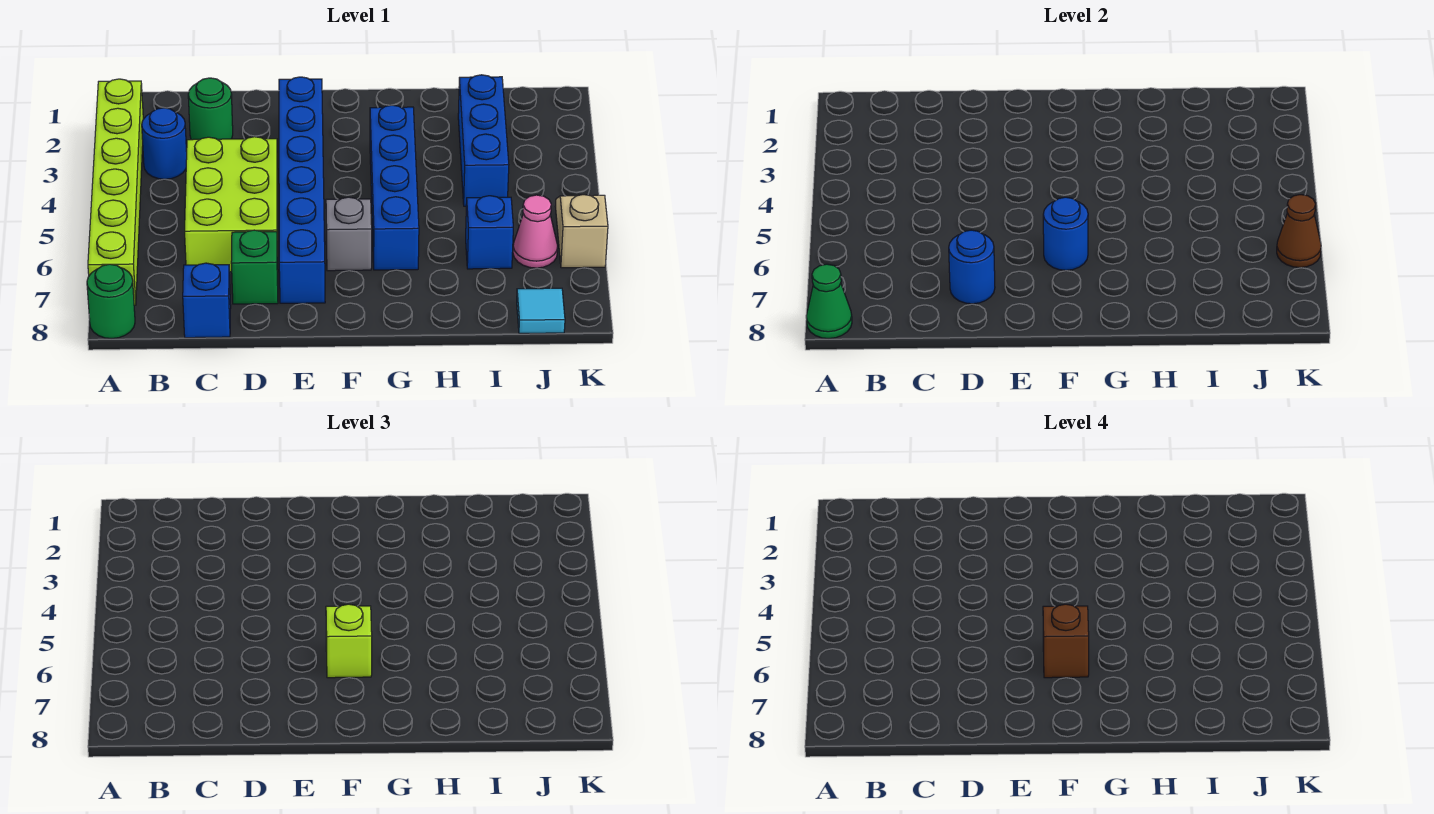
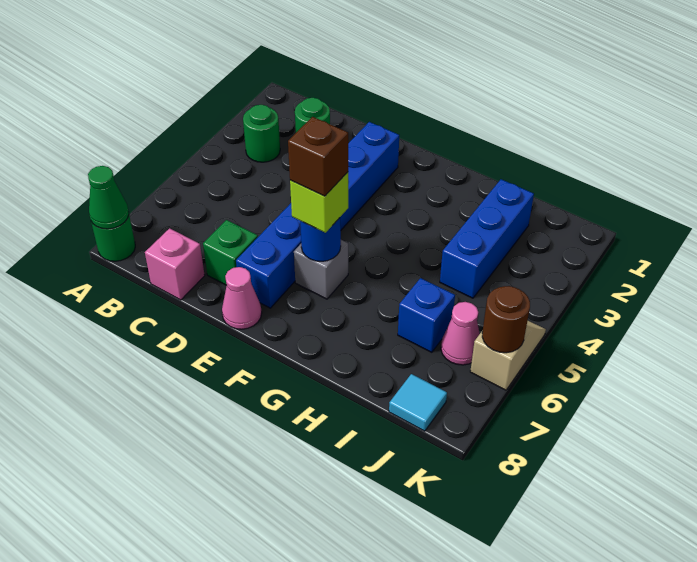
lime 1x6 brick [88,79,143,305] -> none
blue 1x1 round brick [142,108,187,179] -> green 1x1 round brick [243,105,280,162]
lime 2x3 brick [185,137,278,272] -> none
blue 1x1 brick [183,263,231,338] -> pink 1x1 brick [145,228,205,300]
blue 1x1 round brick [949,230,995,304] -> none
none -> pink 1x1 cone [222,267,262,329]
blue 1x4 brick [370,105,419,270] -> none
brown 1x1 cone [1277,195,1321,267] -> brown 1x1 round brick [482,286,530,353]

